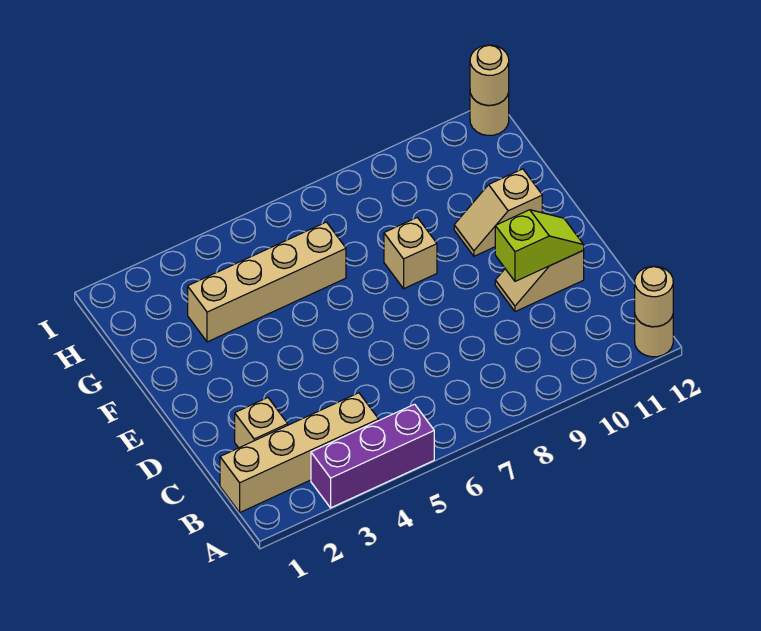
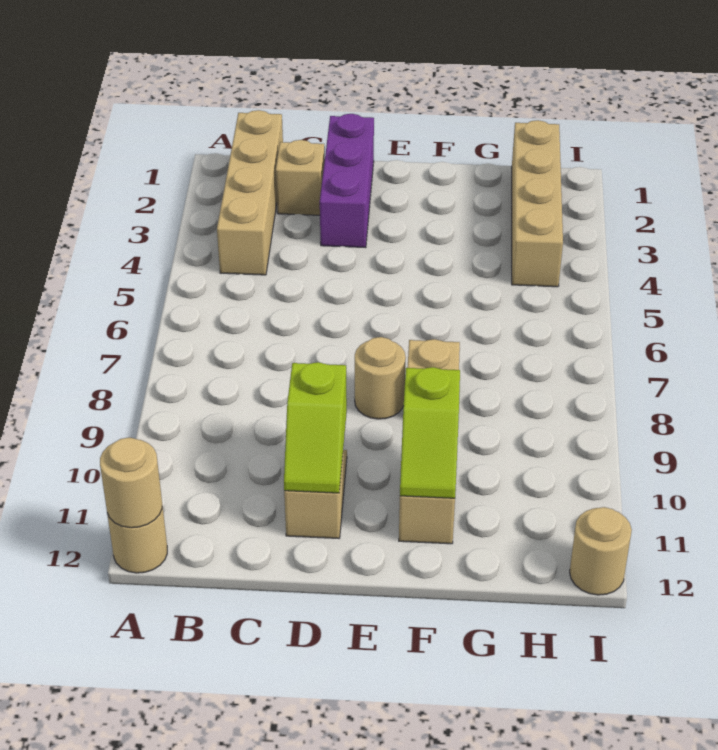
purple 1x3 brick [311,404,434,508] -> purple 1x3 brick moved to [320,114,374,248]
none -> lime 1x2 slope [400,367,460,498]
tan 1x4 brick [188,222,346,342] -> tan 1x4 brick moved to [512,120,563,287]
tan 1x1 round brick [470,45,509,105] -> tan 1x1 round brick moved to [355,337,406,419]

